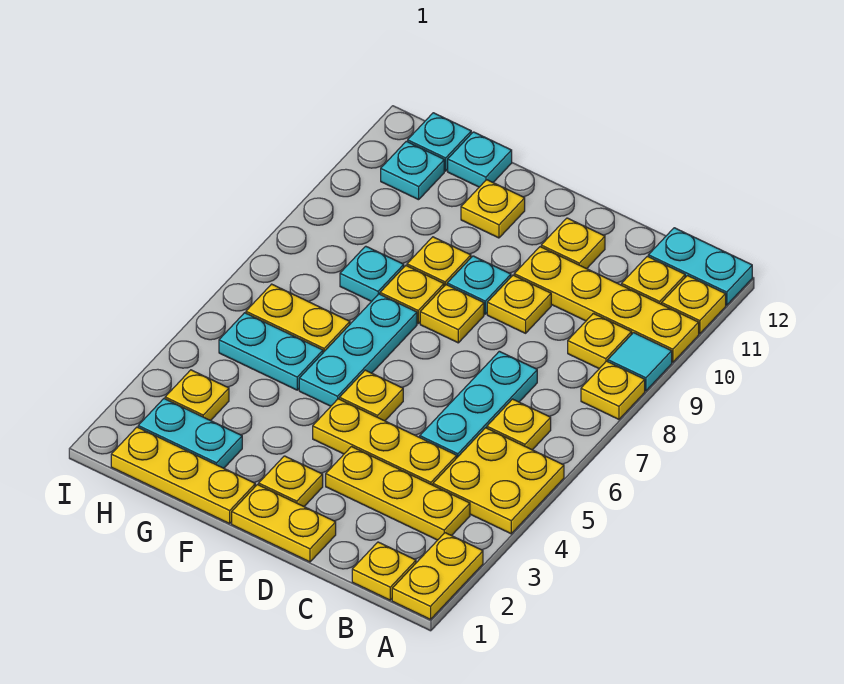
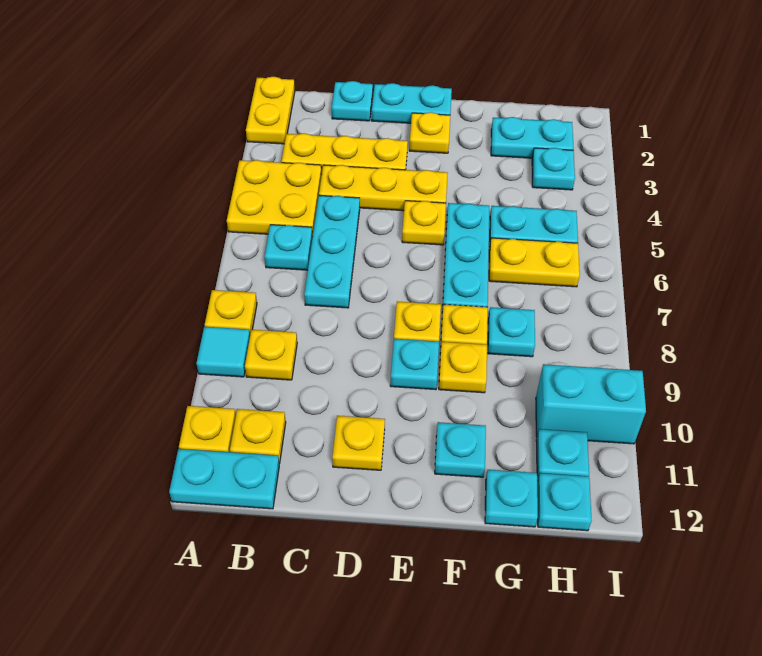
yellow 1x4 plate [514,247,699,362] -> none
yellow 1x1 plate [352,542,416,600] -> none
yellow 1x1 plate [487,399,551,450] -> cyan 1x1 plate [264,225,312,270]
none -> cyan 1x1 plate [332,81,373,121]
yellow 1x2 plate [232,485,336,562] -> cyan 1x2 plate [372,83,452,123]
yellow 1x1 plate [487,275,551,333] -> none
yellow 1x3 plate [111,427,255,524] -> none
yellow 1x1 plate [461,180,525,238] -> cyan 1x1 plate [435,422,486,477]
yellow 1x1 plate [165,370,229,421] -> cyan 1x1 plate [532,148,575,190]
none -> cyan 1x2 brick [536,364,646,444]

